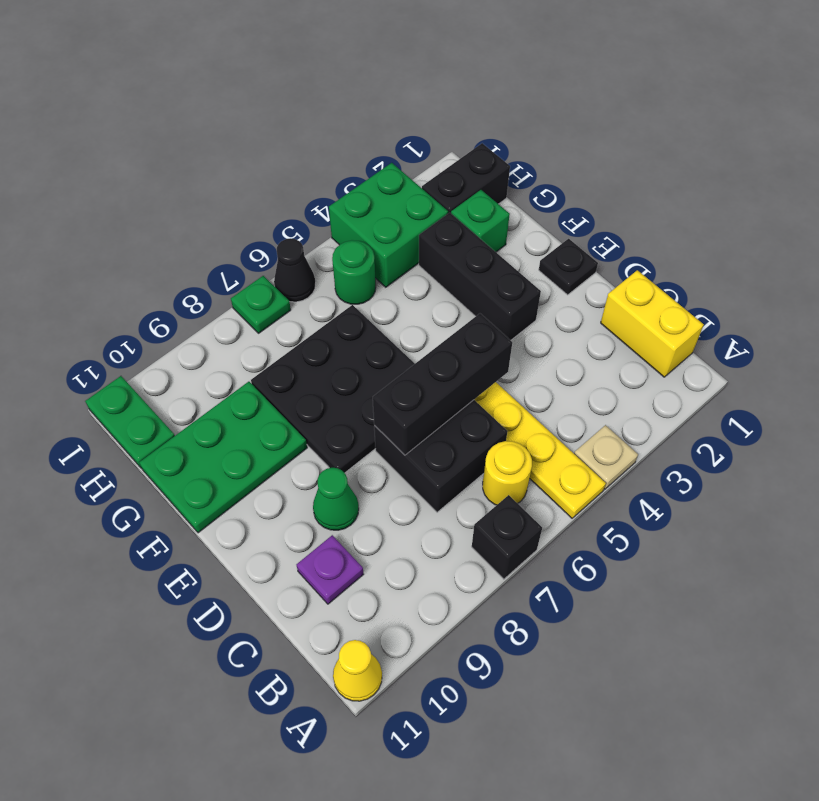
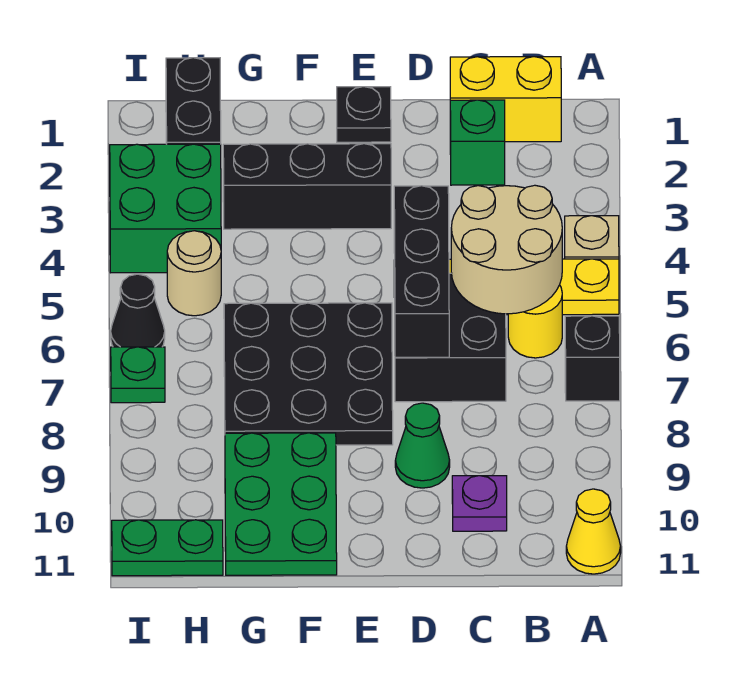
none -> tan 2x2 round brick [451,185,562,314]
green 1x1 brick [451,190,510,252] -> green 1x1 brick moved to [450,100,505,185]
green 1x1 round brick [332,240,376,304] -> tan 1x1 round brick [167,231,221,316]

